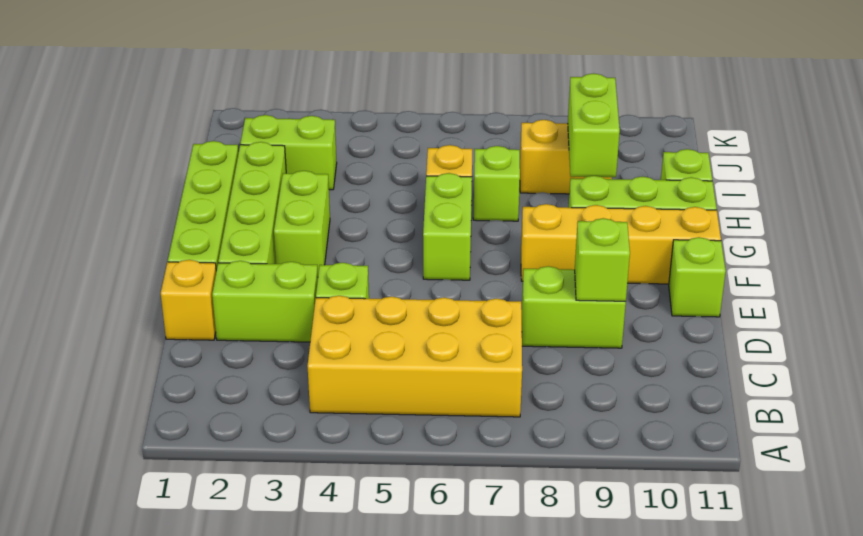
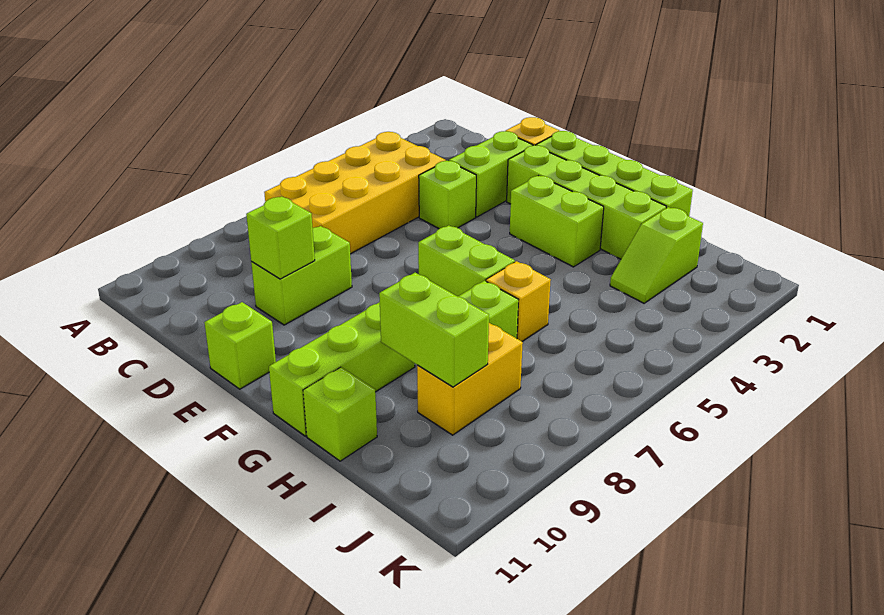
yellow 1x4 brick [521,204,721,284] -> none
lime 1x2 brick [240,115,337,190] -> lime 1x2 slope [610,207,703,303]

